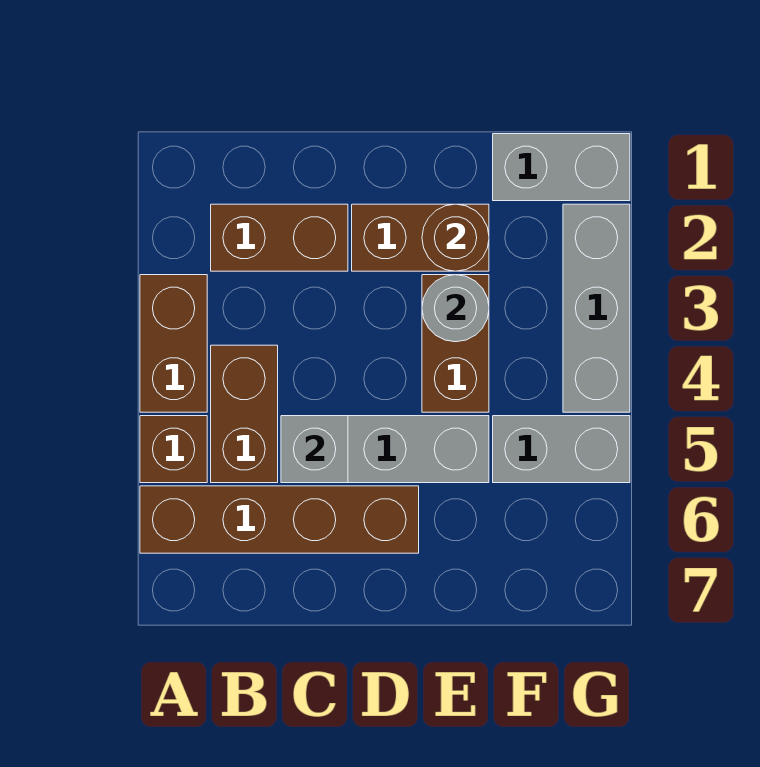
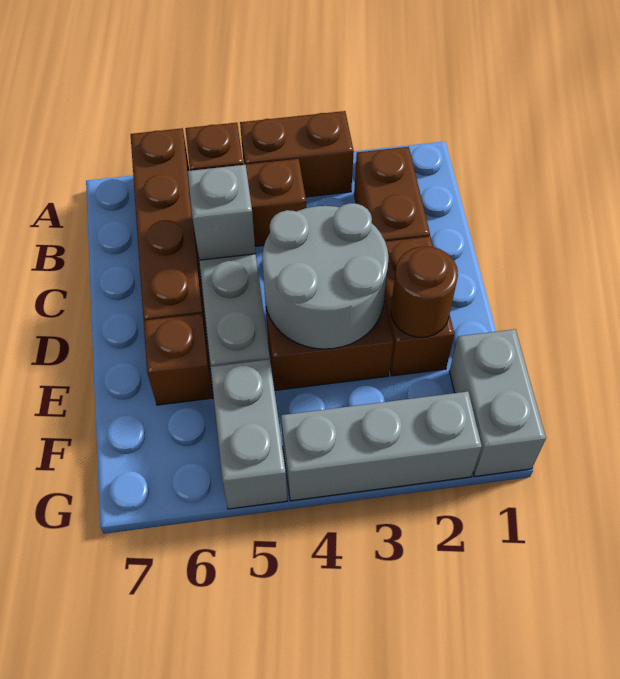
grey 1x1 round brick [422,275,489,342] -> grey 2x2 round brick [262,203,389,349]
none -> brown 1x1 brick [144,314,213,405]

